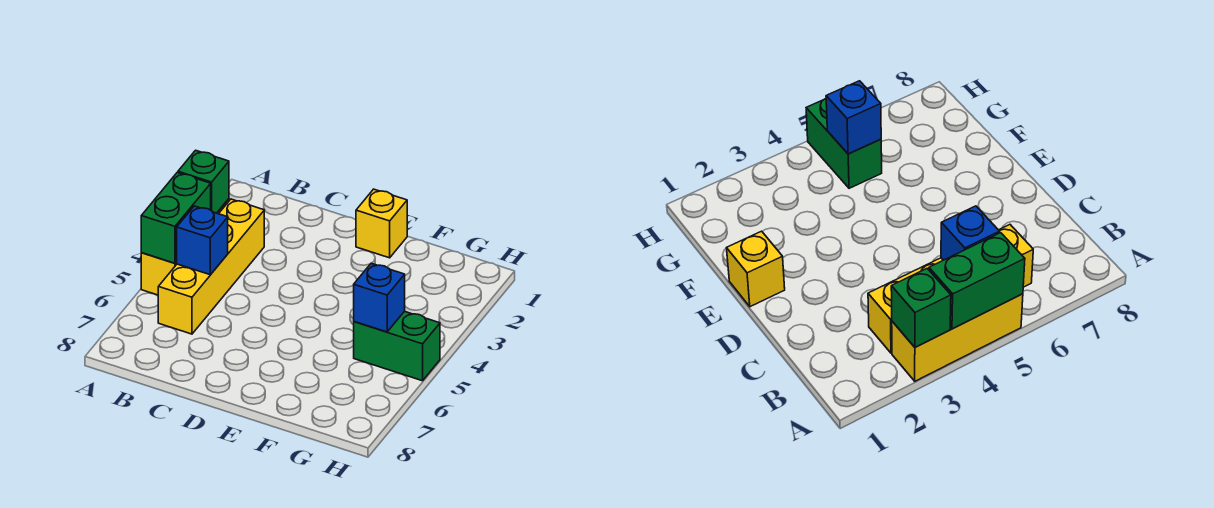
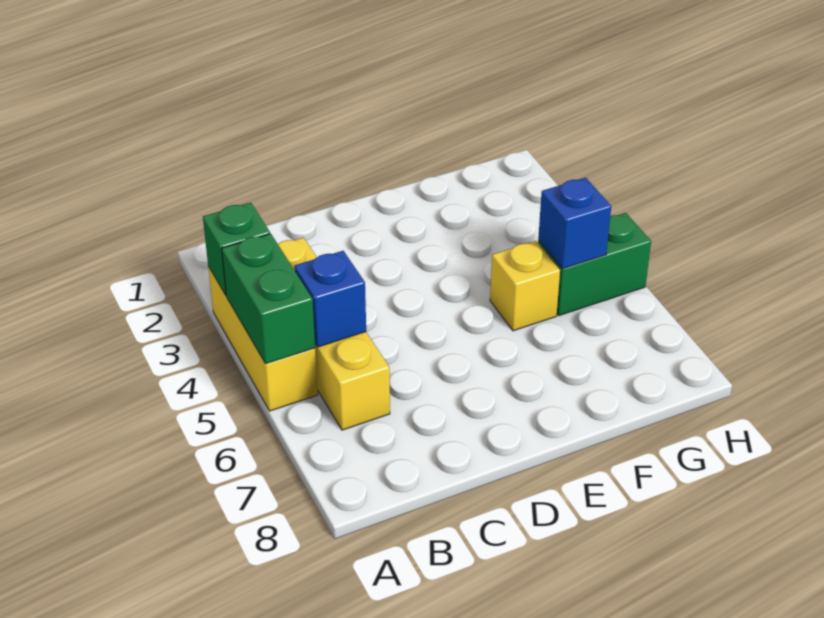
yellow 1x1 brick [356,189,407,258] -> yellow 1x1 brick moved to [490,241,560,331]

